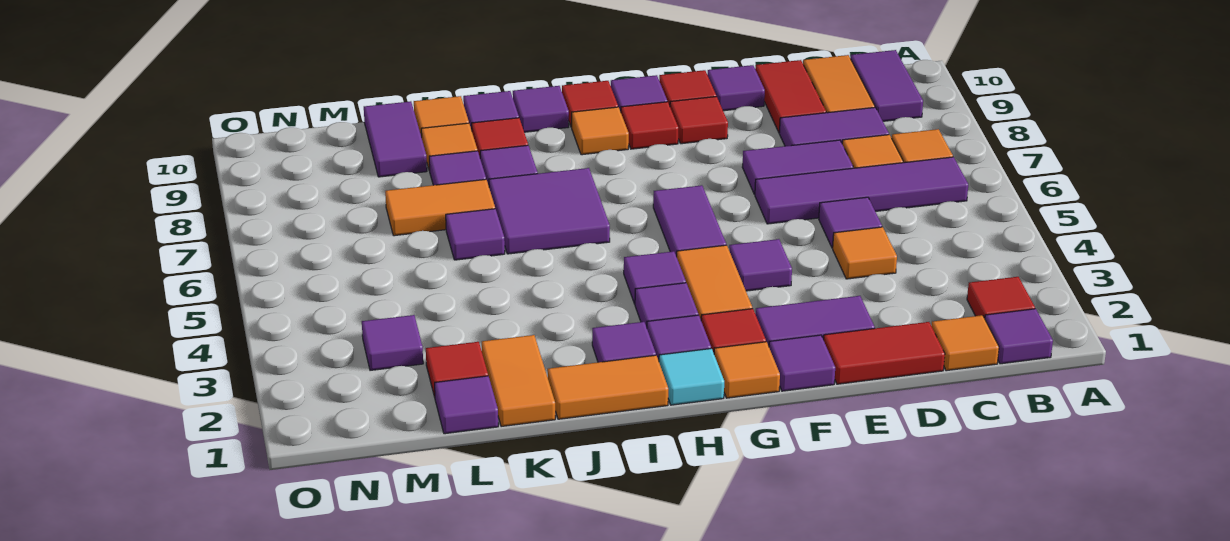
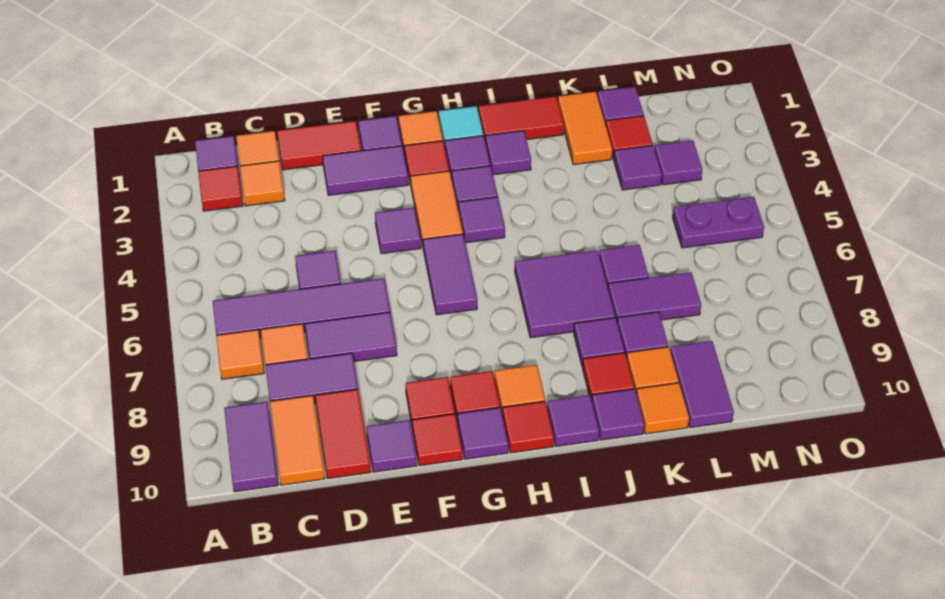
orange 1x1 tile [833,227,897,279] -> orange 1x1 tile moved to [240,161,285,206]
orange 1x2 tile [548,355,668,419] -> red 1x2 tile [479,96,564,143]
orange 1x2 tile [385,179,495,236] -> purple 1x2 tile [608,272,701,321]
none -> purple 1x1 tile [614,145,662,190]
none -> purple 1x2 plate [673,197,764,248]

